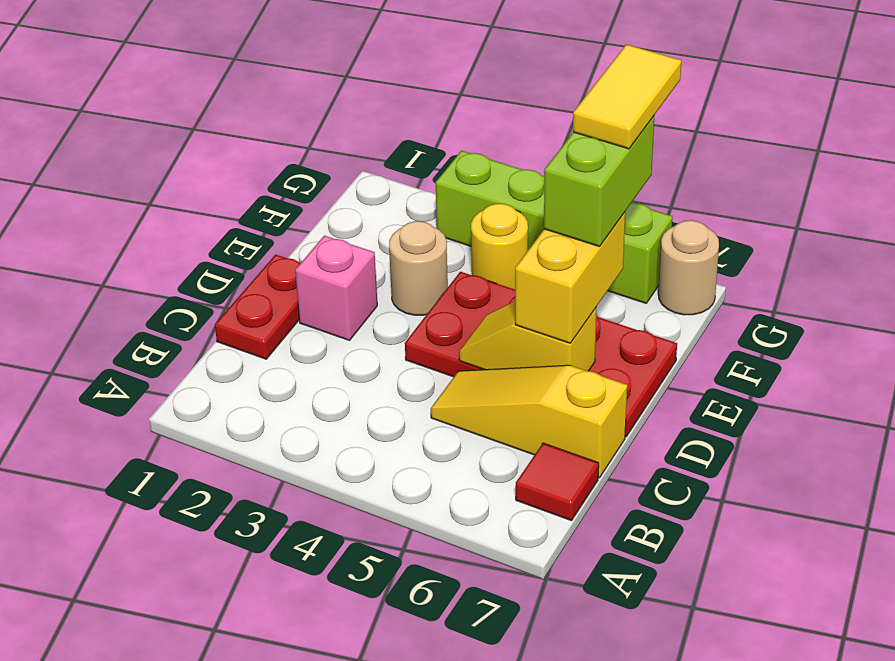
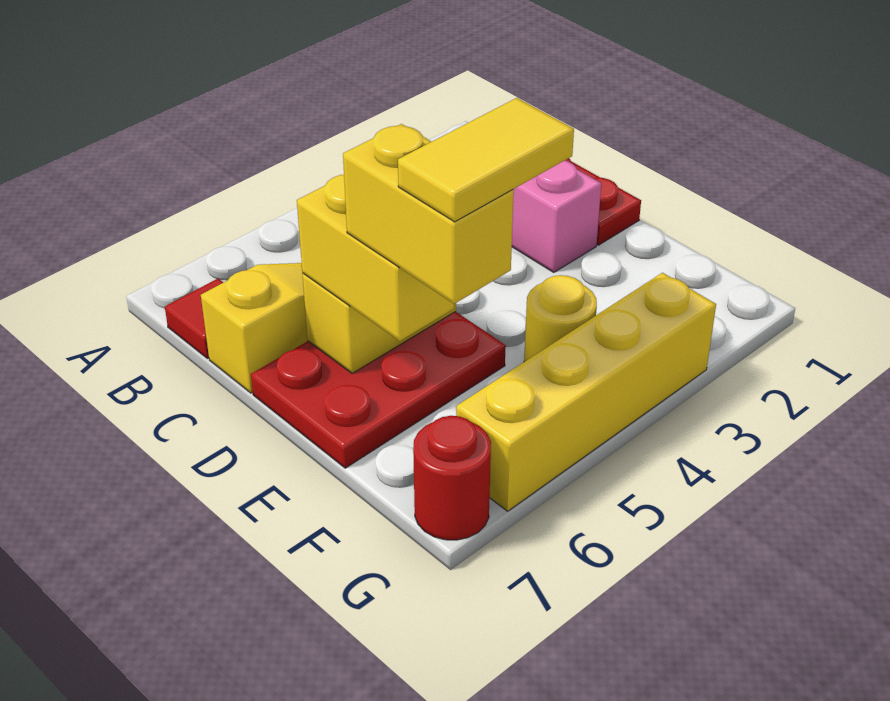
red 2x4 plate [405,272,677,437] -> red 2x3 plate [251,312,506,468]
tan 1x1 round brick [389,221,448,315] -> none
lime 1x2 brick [544,116,654,247] -> yellow 1x2 brick [343,124,514,304]
yellow 1x2 tile [573,44,681,149] -> yellow 1x2 tile turned to [398,98,574,222]
lime 1x4 brick [436,151,672,303] -> yellow 1x4 brick [456,273,716,511]
tan 1x1 round brick [658,220,719,315] -> red 1x1 round brick [413,416,491,540]

